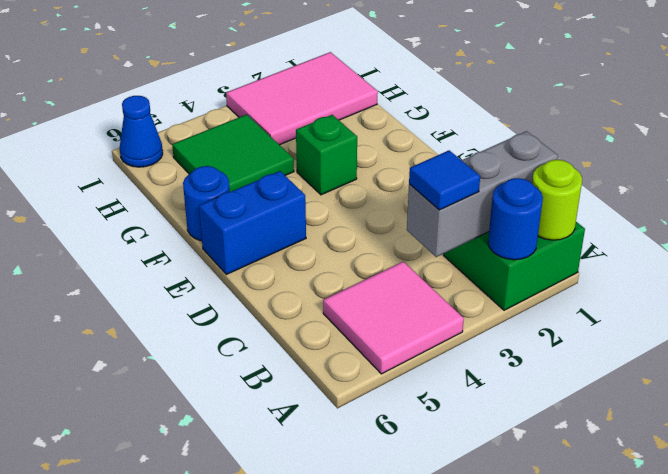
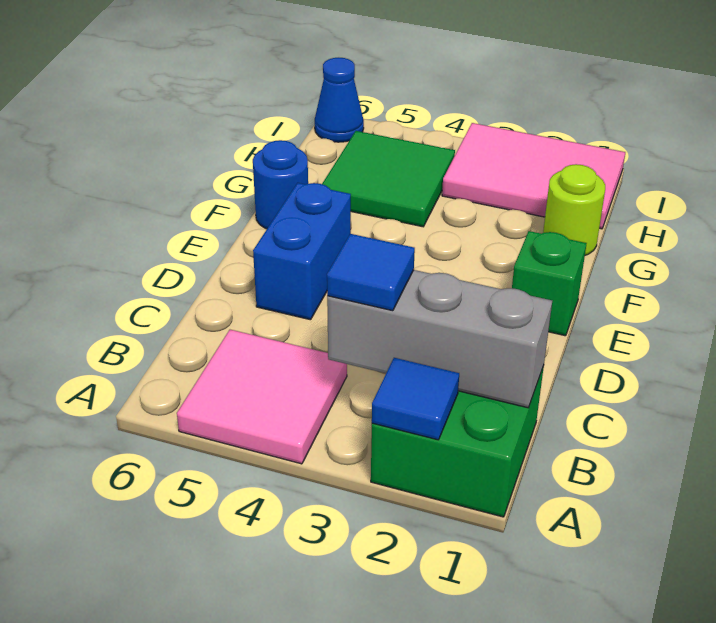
lime 1x1 round brick [532,160,582,240] -> lime 1x1 round brick moved to [543,164,605,255]
blue 1x1 round brick [488,178,543,260] -> blue 1x1 tile [372,358,459,440]
blue 1x2 brick [199,171,306,274] -> blue 1x2 brick turned to [253,183,351,320]
green 1x1 brick [296,115,357,195] -> green 1x1 brick moved to [512,231,587,336]

